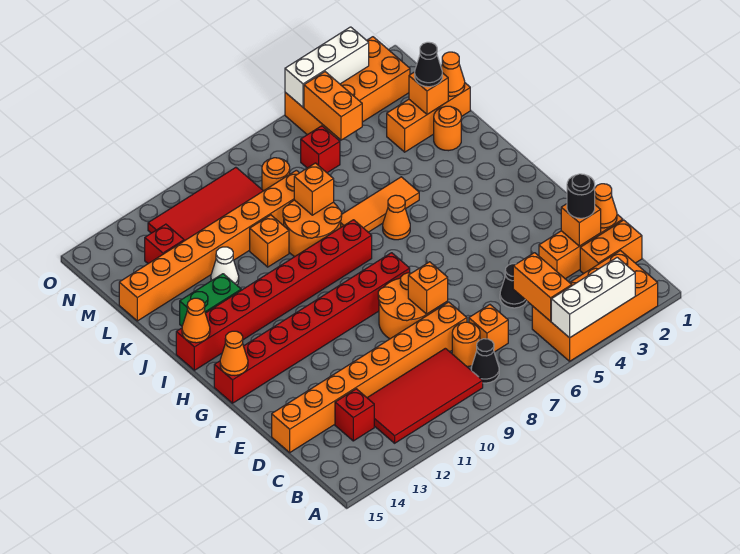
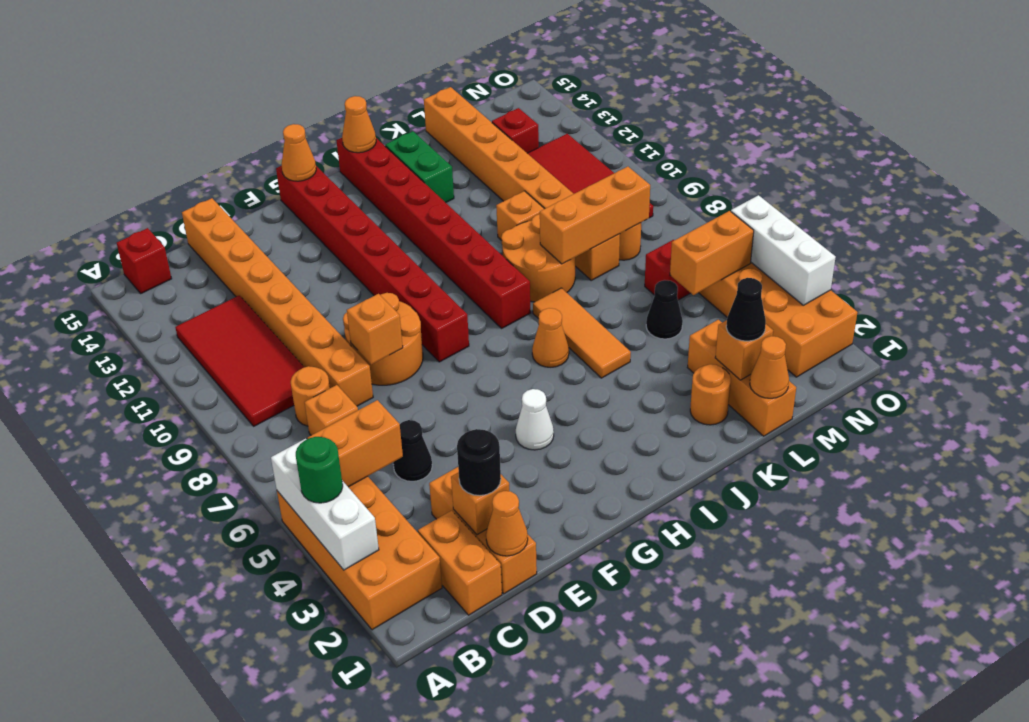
none -> green 1x1 round brick [296,437,343,503]
black 1x1 cone [471,339,499,383] -> black 1x1 cone moved to [646,280,683,339]
red 1x1 brick [335,389,374,441] -> red 1x1 brick moved to [117,228,172,293]
orange 1x1 brick [294,163,334,215] -> orange 1x3 brick [540,167,650,264]
white 1x1 cone [211,247,239,285] -> white 1x1 cone moved to [516,389,554,450]

